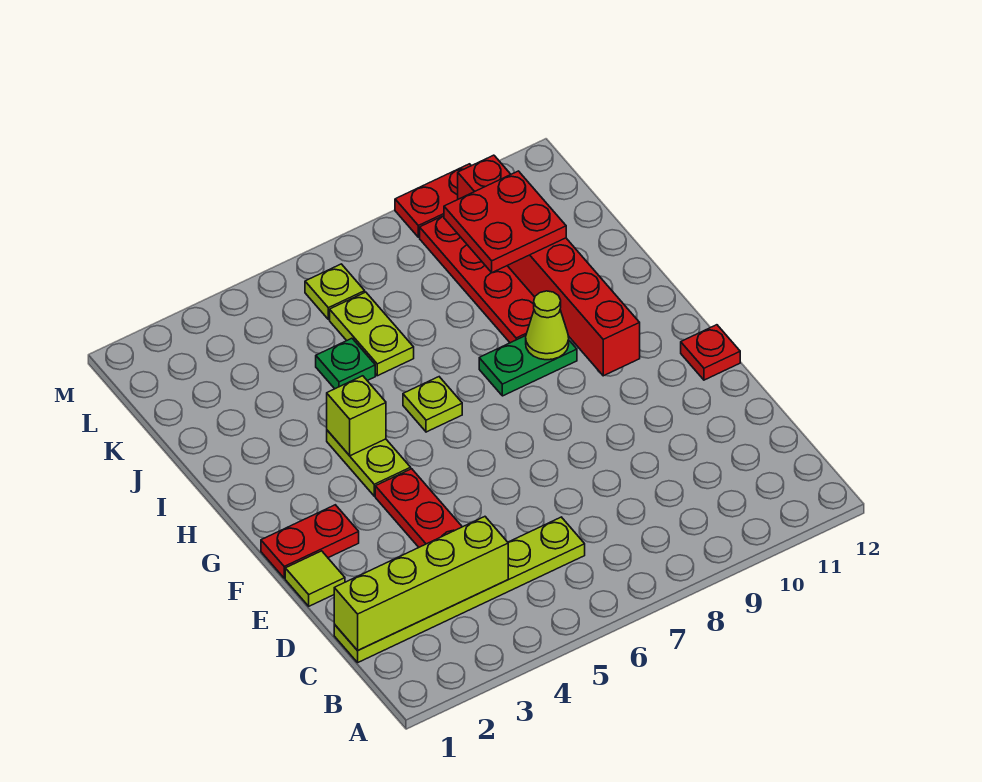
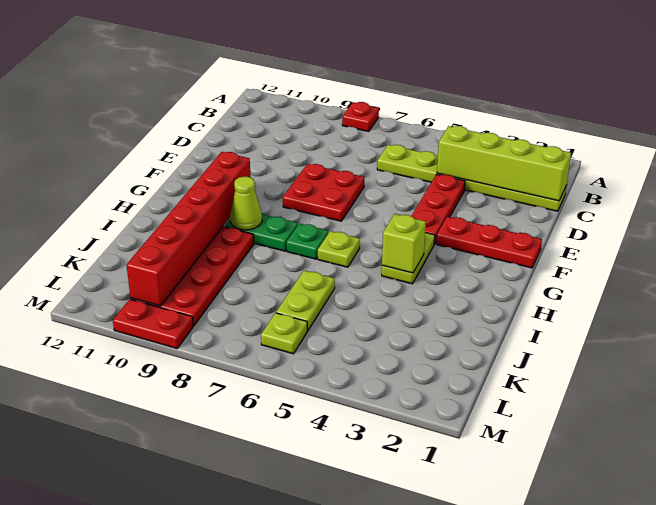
lime 1x1 tile [285,551,345,606] -> none
red 1x2 plate [261,505,359,578] -> red 1x3 plate [436,217,542,268]
red 1x1 plate [681,325,740,380] -> red 1x1 plate moved to [342,102,379,131]
green 1x1 plate [316,338,375,389] -> green 1x1 plate moved to [286,223,328,259]
red 2x2 plate [444,171,566,273] -> red 2x2 plate moved to [283,164,364,221]

